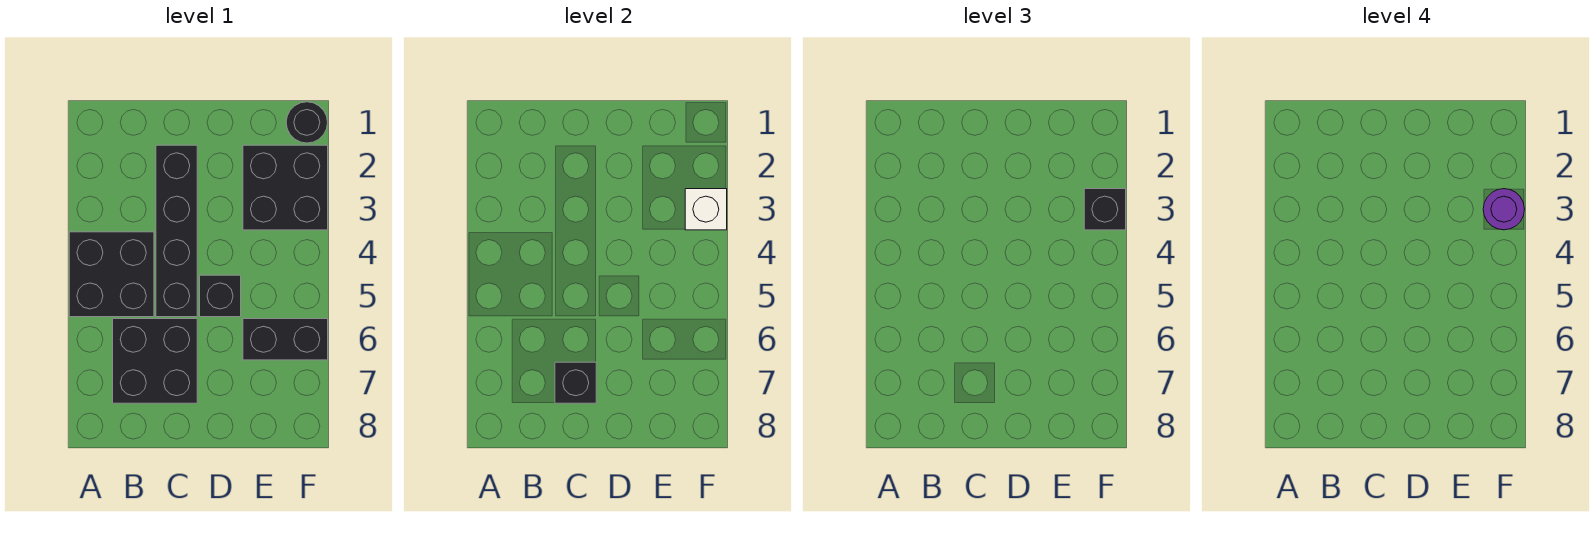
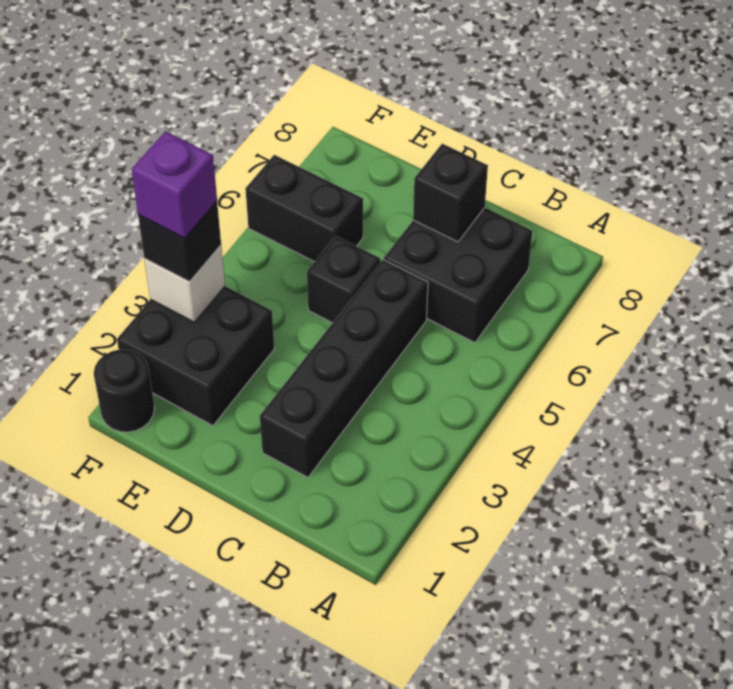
black 2x2 brick [69,232,154,317] -> none
purple 1x1 round brick [1483,189,1525,230] -> purple 1x1 brick [132,131,217,238]

